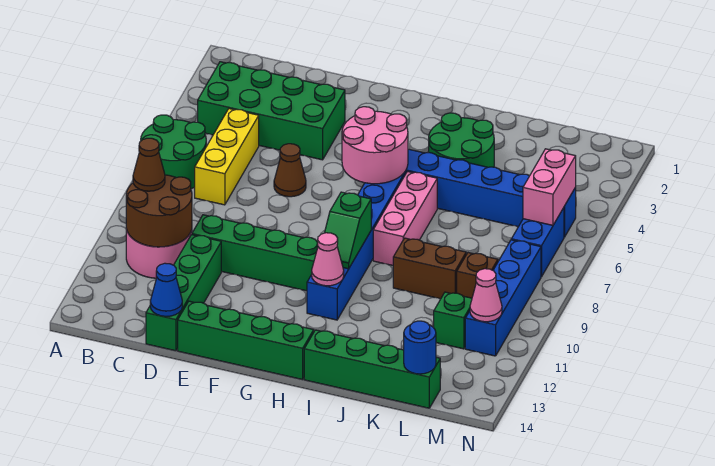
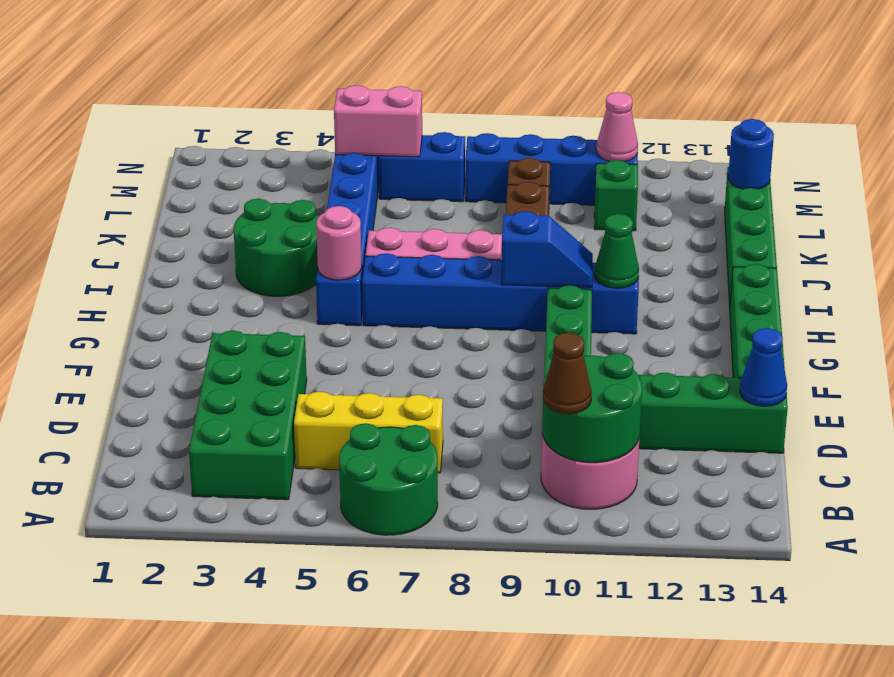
brown 2x2 round brick [126,175,192,247] -> green 2x2 round brick [542,353,642,463]
brown 1x1 cone [274,144,306,197] -> none
pink 2x2 round brick [342,107,408,184] -> pink 1x1 round brick [316,206,362,280]
green 1x2 slope [325,192,371,269] -> blue 1x2 slope [501,211,593,287]
pink 1x1 cone [312,233,344,286] -> green 1x1 cone [595,214,639,288]

